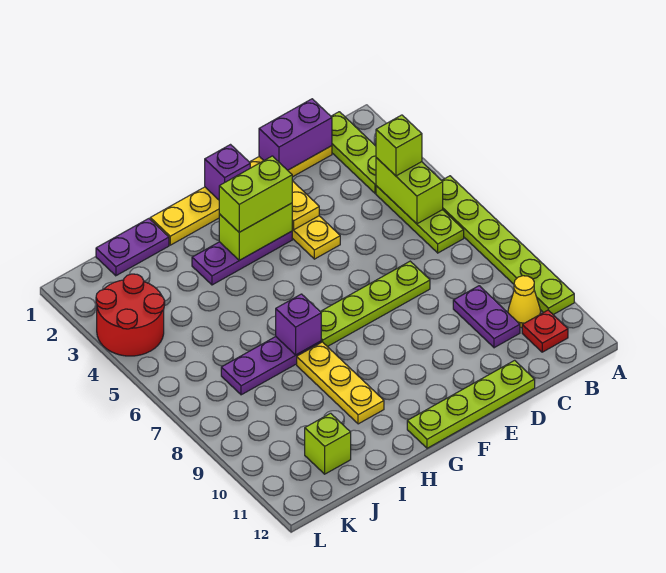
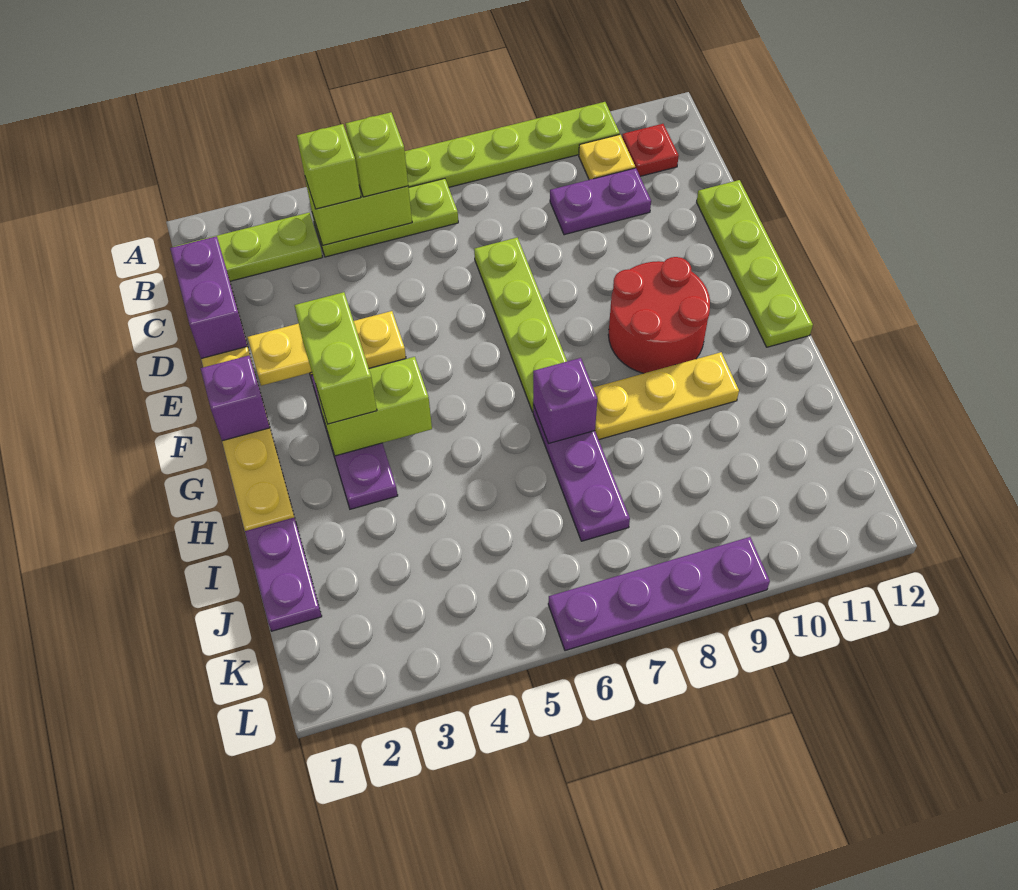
yellow 1x1 cone [508,276,541,328] -> yellow 1x1 plate [579,135,635,180]
lime 1x2 brick [219,203,292,260] -> lime 1x2 brick turned to [317,357,432,456]
lime 1x1 brick [305,413,351,474] -> lime 1x1 brick moved to [346,112,408,197]
red 2x2 round brick [96,274,165,356] -> red 2x2 round brick moved to [608,257,710,373]
none -> purple 1x4 plate [548,537,770,651]

